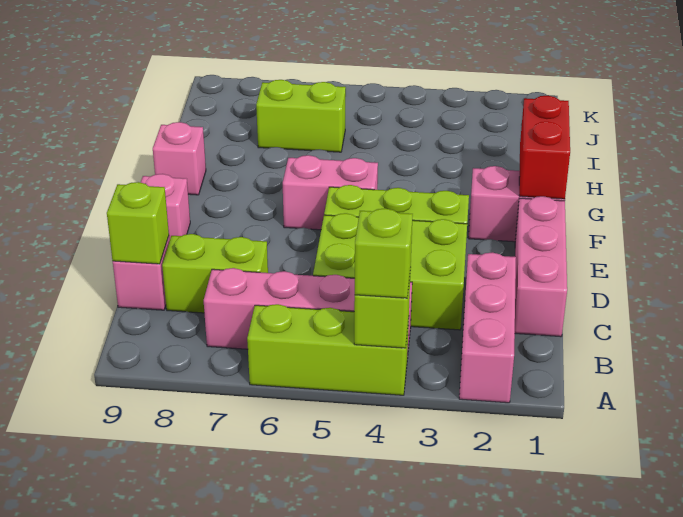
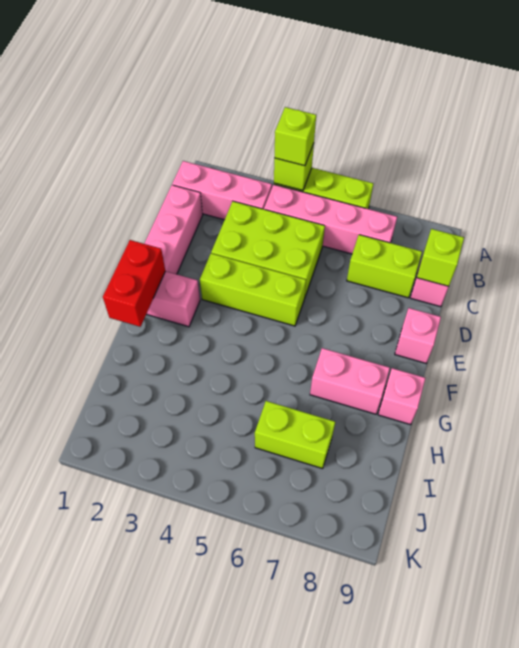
pink 1x3 brick [459,252,516,403] -> pink 1x3 brick turned to [172,161,272,220]
pink 1x2 brick [283,155,378,230] -> pink 1x2 brick moved to [310,348,390,414]

